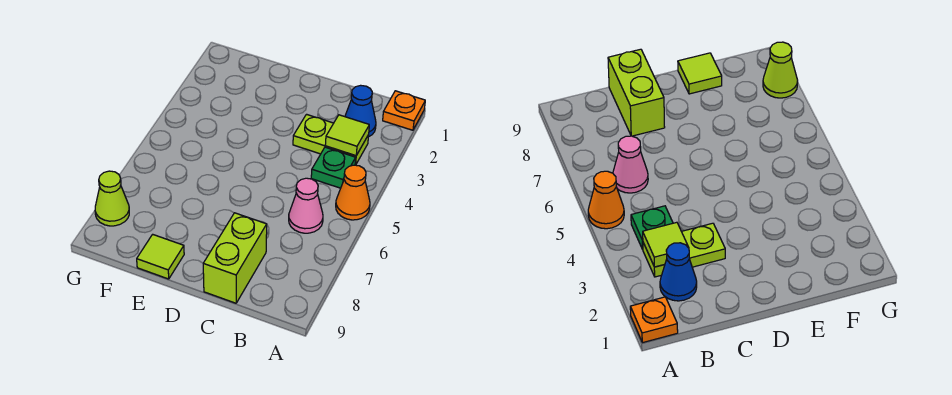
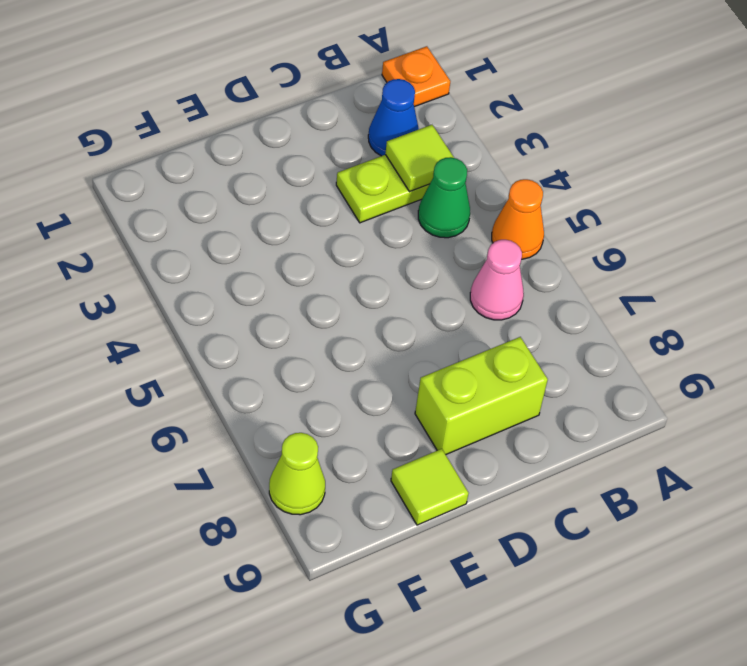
green 1x1 plate [311,147,356,188] -> green 1x1 cone [418,157,470,238]
lime 1x2 brick [203,213,267,303] -> lime 1x2 brick turned to [415,337,548,455]

